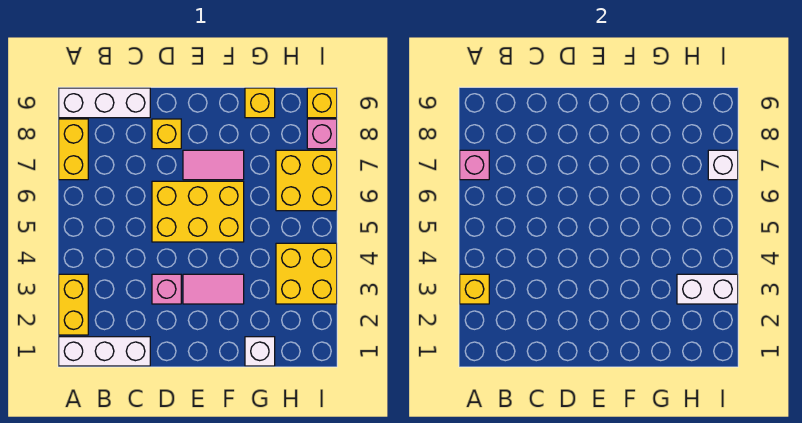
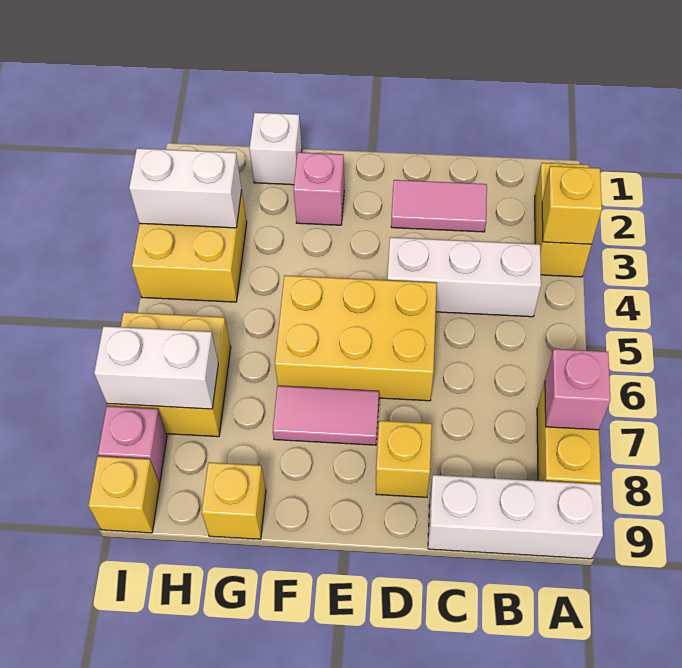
white 1x3 brick [59,337,150,366] -> white 1x3 brick moved to [387,237,541,317]
pink 1x1 brick [152,274,181,304] -> pink 1x1 brick moved to [294,152,344,225]
pink 1x2 tile [183,274,244,304] -> pink 1x2 tile moved to [391,180,487,232]
white 1x1 brick [708,150,738,180] -> white 1x2 brick [94,326,218,409]

